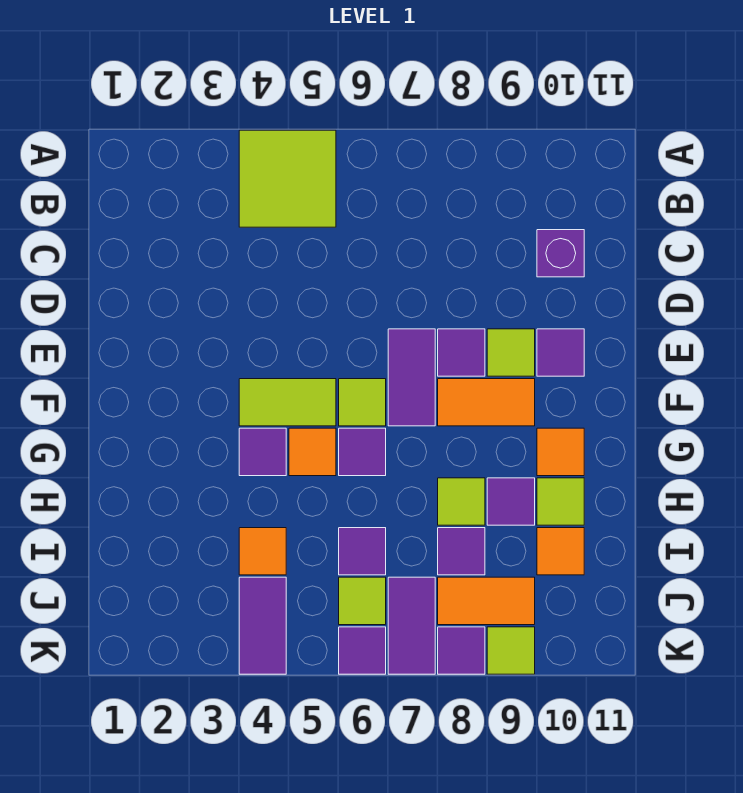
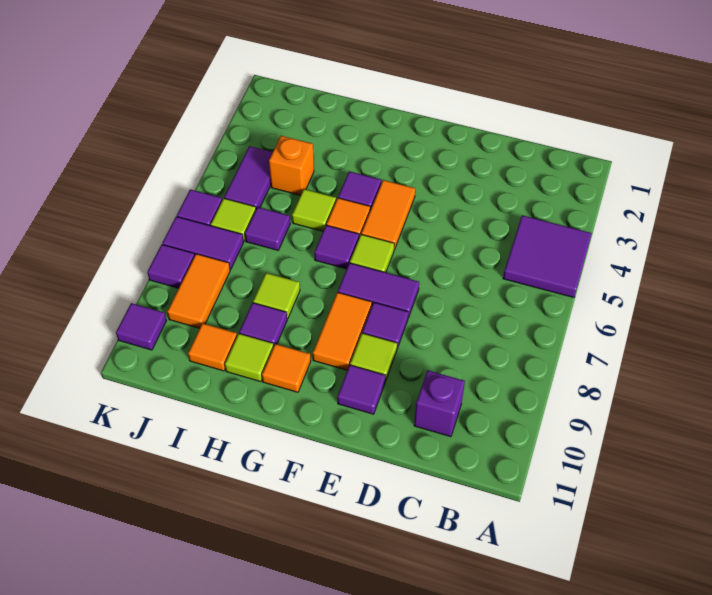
lime 2x2 tile [239,130,336,227] -> purple 2x2 tile [503,215,592,297]
lime 1x2 tile [239,379,336,426] -> orange 1x2 tile [361,180,415,250]
orange 1x1 tile [239,528,286,575] -> orange 1x1 brick [269,136,314,195]
purple 1x1 tile [438,528,485,575] -> purple 1x1 tile moved to [116,303,167,350]
purple 1x2 tile [239,577,286,674] -> purple 1x2 tile turned to [224,146,273,209]
lime 1x1 tile [487,627,535,674] -> lime 1x1 tile moved to [292,189,336,231]

